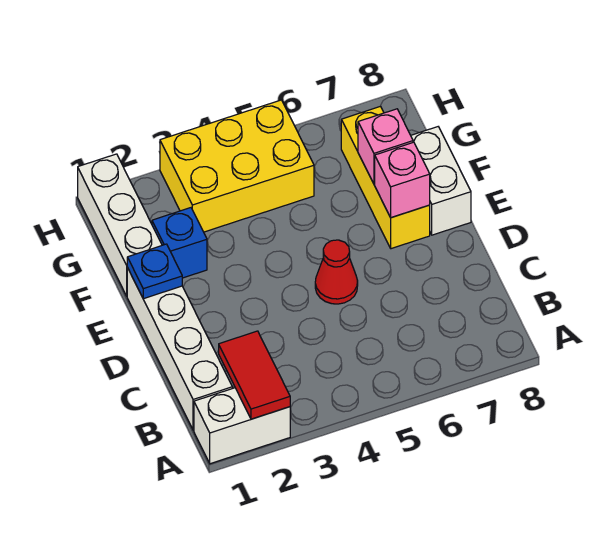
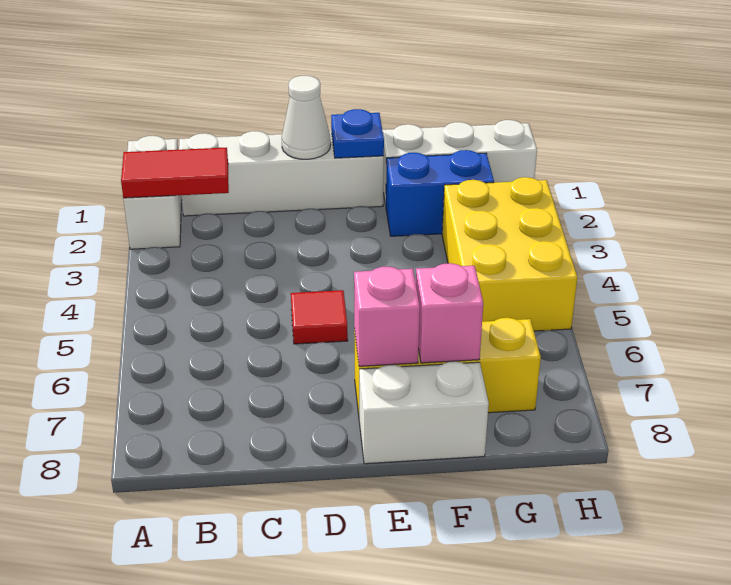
none -> white 1x1 cone [282,76,331,159]
red 1x1 cone [315,240,358,304] -> red 1x1 tile [291,290,348,344]
blue 1x1 brick [152,208,207,278] -> blue 1x2 brick [386,150,494,236]

